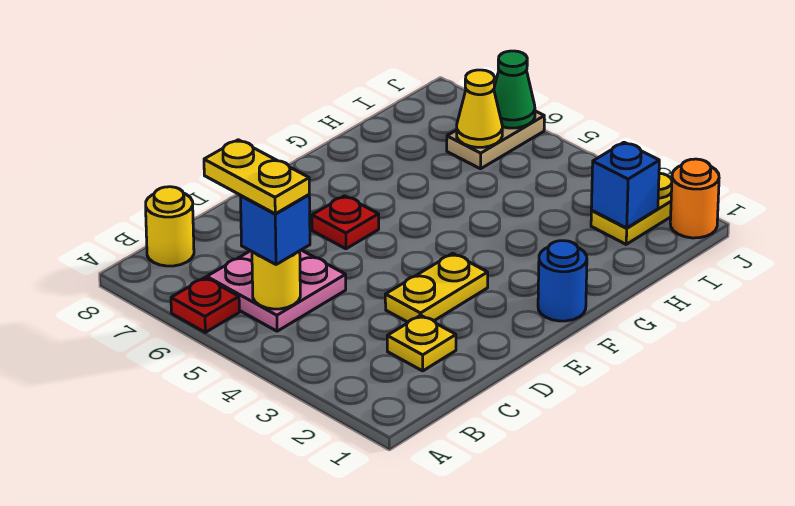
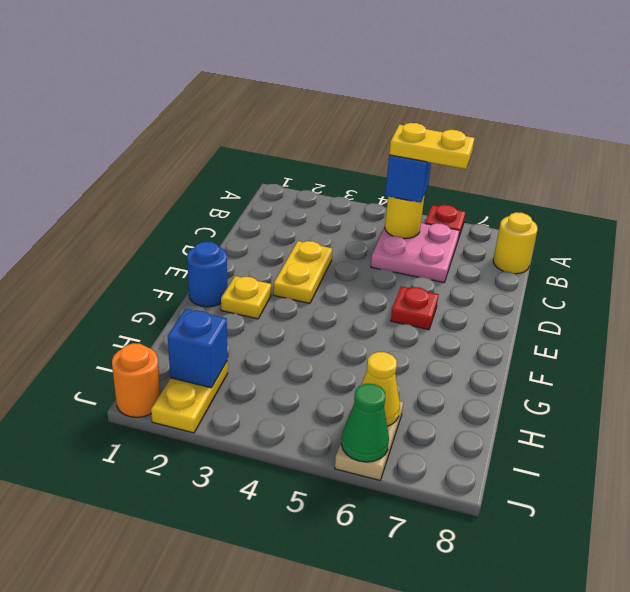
yellow 1x1 plate [387,315,456,371] -> yellow 1x1 plate moved to [221,276,271,319]

